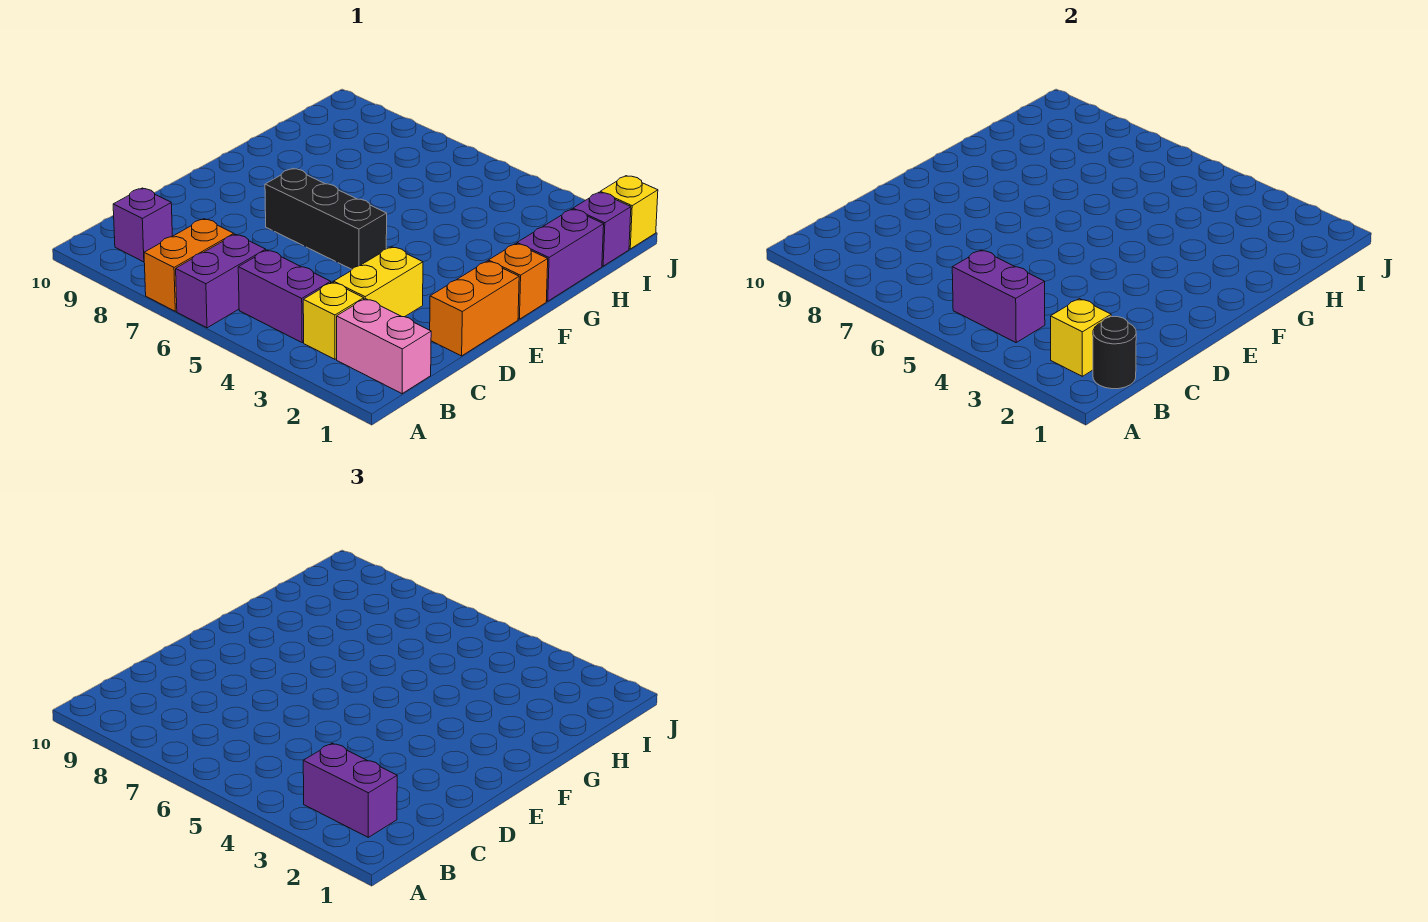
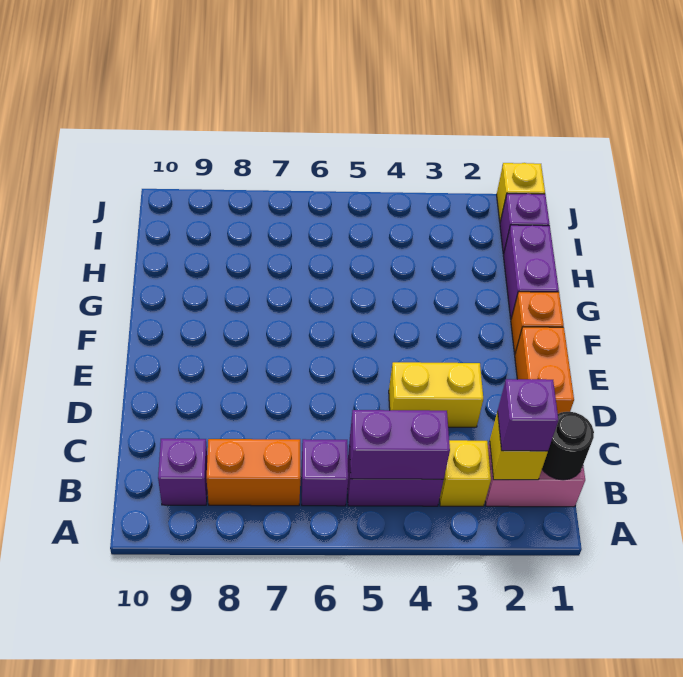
purple 1x2 brick [176,234,266,328] -> purple 1x1 brick [302,439,348,506]
orange 1x2 brick [144,219,234,311] -> orange 1x2 brick turned to [207,439,300,506]
purple 1x2 brick [303,743,397,837] -> purple 1x1 brick [497,379,558,451]
yellow 1x2 brick [334,247,423,317] -> yellow 1x2 brick turned to [389,362,483,427]
black 1x3 brick [265,169,387,269] -> none

